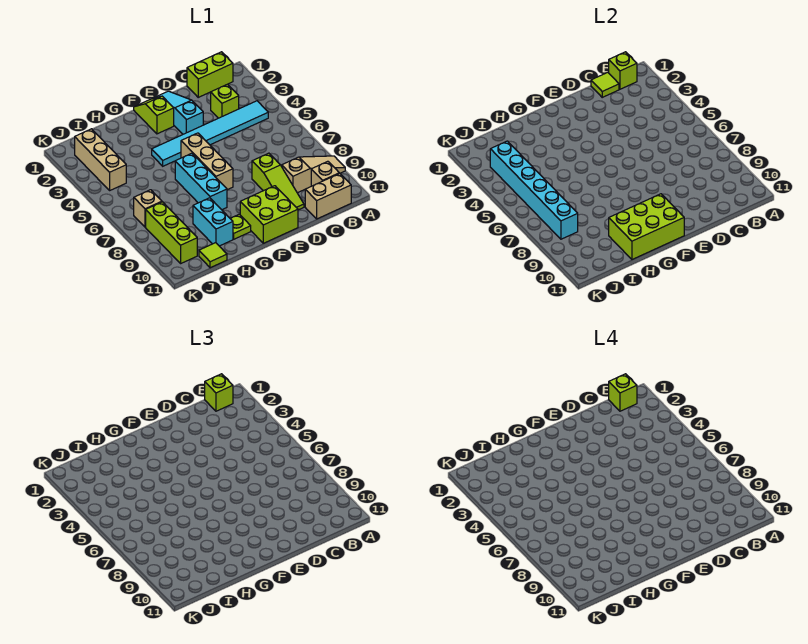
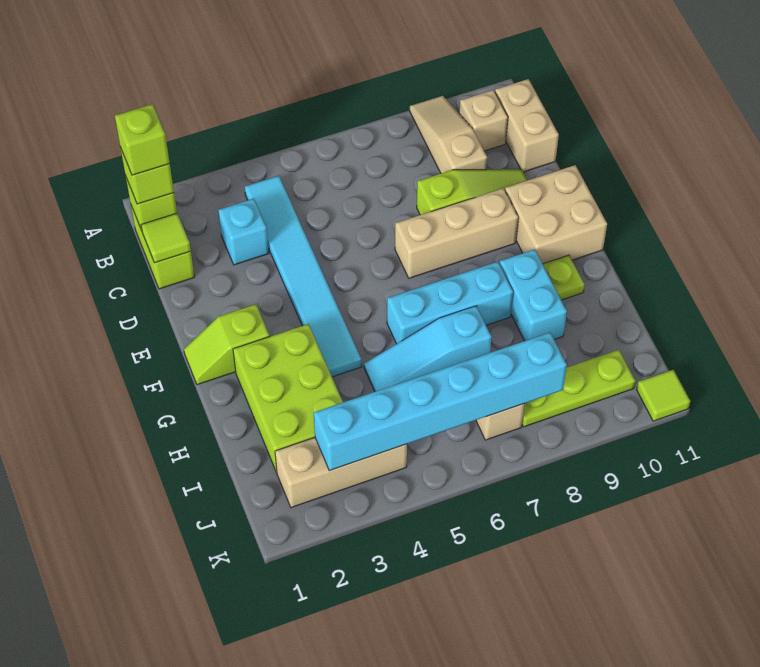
lime 1x1 brick [211,84,239,118] -> cyan 1x1 brick [218,199,269,265]
cyan 1x3 slope [154,91,203,134] -> cyan 1x3 slope moved to [364,306,492,391]
lime 2x2 brick [240,186,298,243] -> tan 2x2 brick [505,165,607,264]
tan 1x3 brick [181,133,233,190] -> tan 1x3 brick moved to [395,189,518,278]
lime 2x3 brick [609,194,684,259] -> lime 2x3 brick moved to [233,324,343,472]
cyan 1x2 brick [193,198,233,246] -> cyan 1x2 brick turned to [500,249,567,341]
lime 1x1 tile [199,243,227,268] -> lime 1x1 tile moved to [636,370,690,421]
lime 1x3 brick [146,202,197,263] -> lime 1x3 plate [522,350,635,427]

